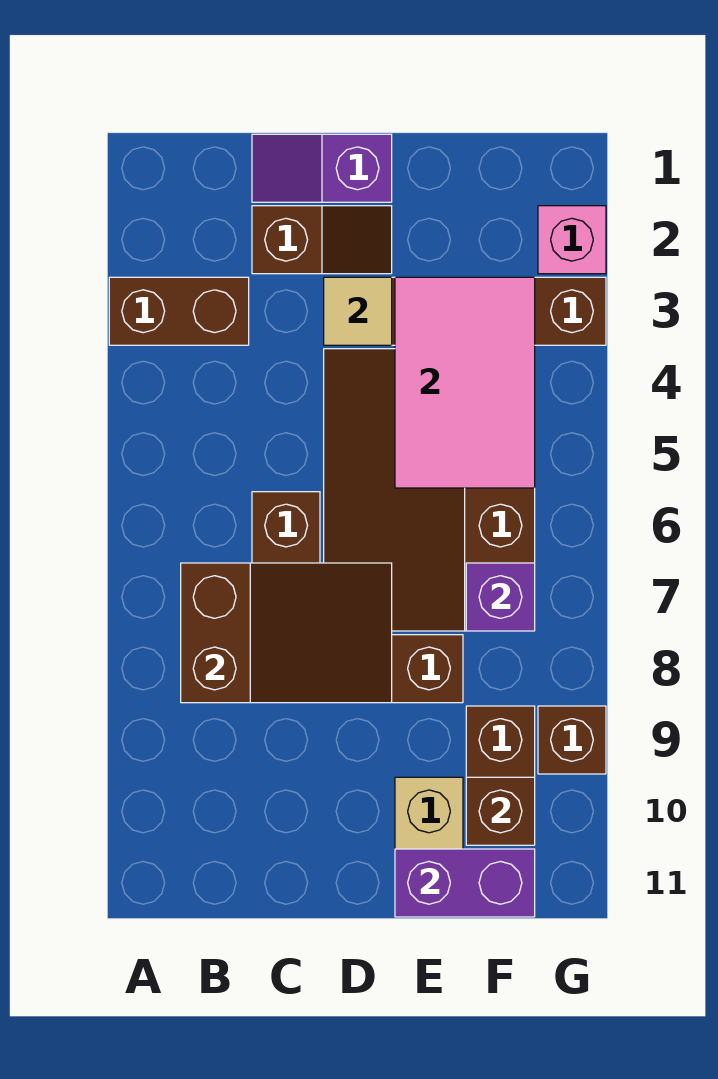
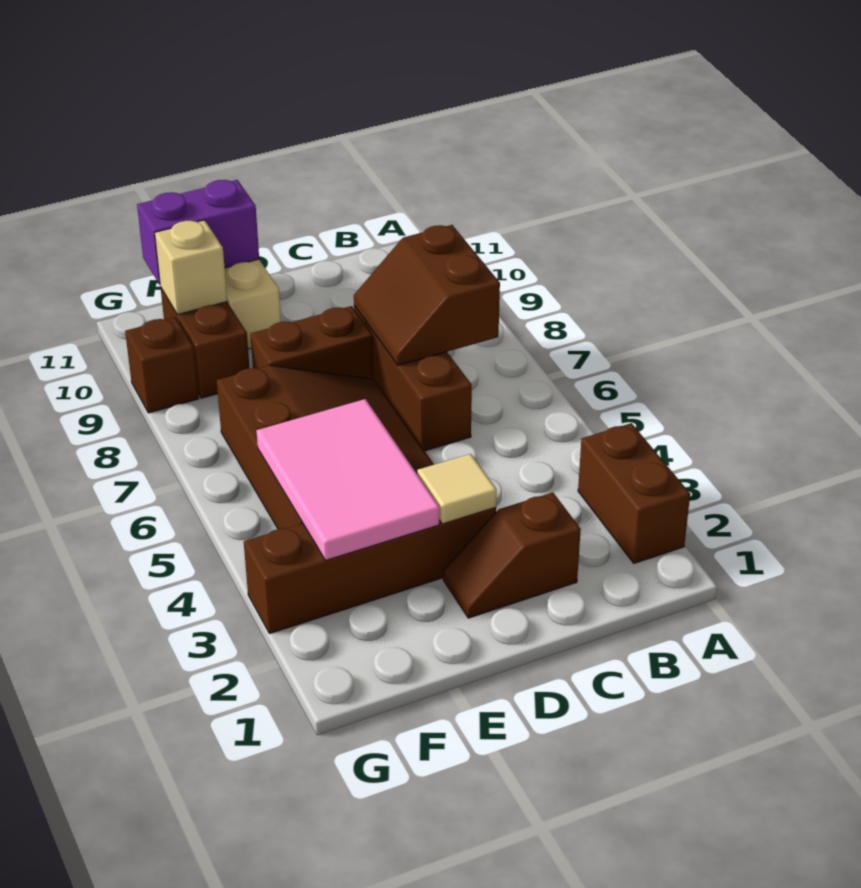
brown 1x2 brick [109,277,249,345] -> brown 1x2 brick turned to [578,423,690,563]
brown 2x3 slope [181,563,392,703] -> brown 2x2 slope [354,225,500,365]
purple 1x2 slope [252,134,392,202] -> none
purple 1x1 brick [466,563,535,631] -> none
brown 1x1 brick [466,777,535,845] -> tan 1x1 brick [155,220,227,315]
pink 1x1 brick [538,206,606,274] -> none

